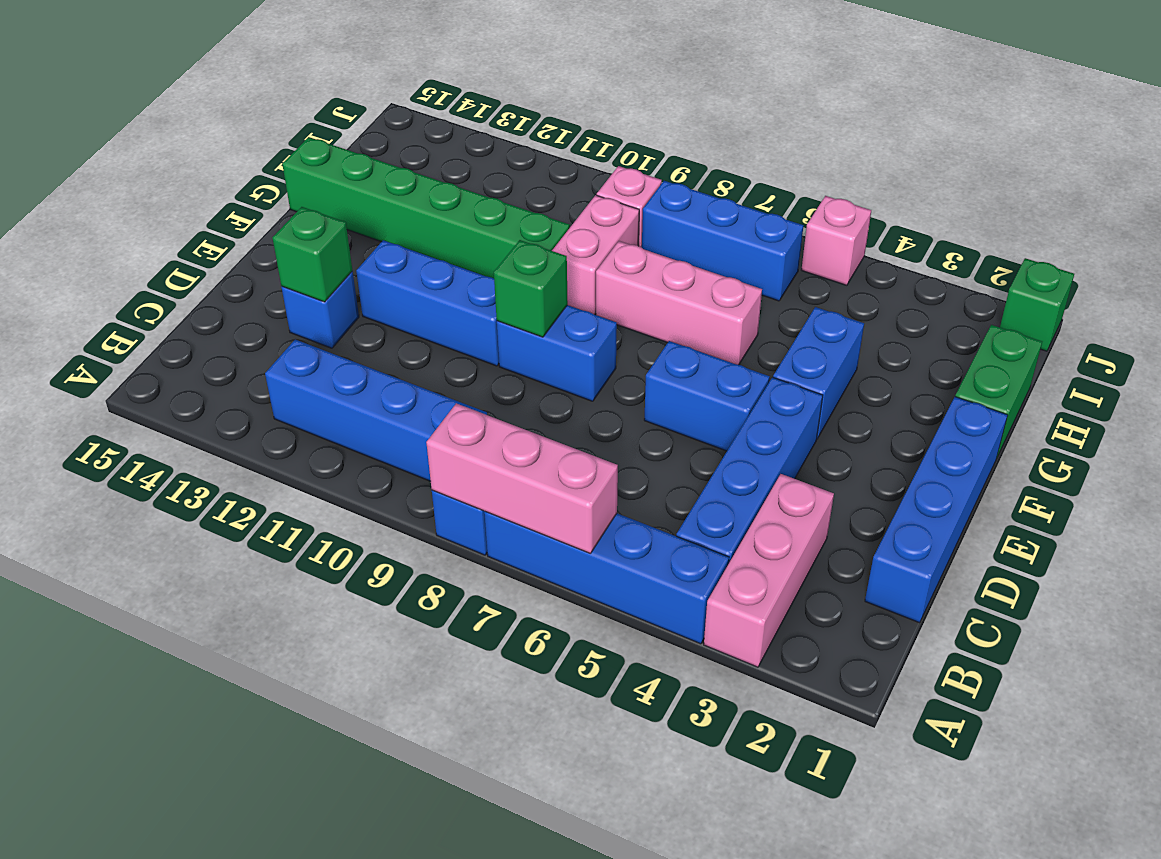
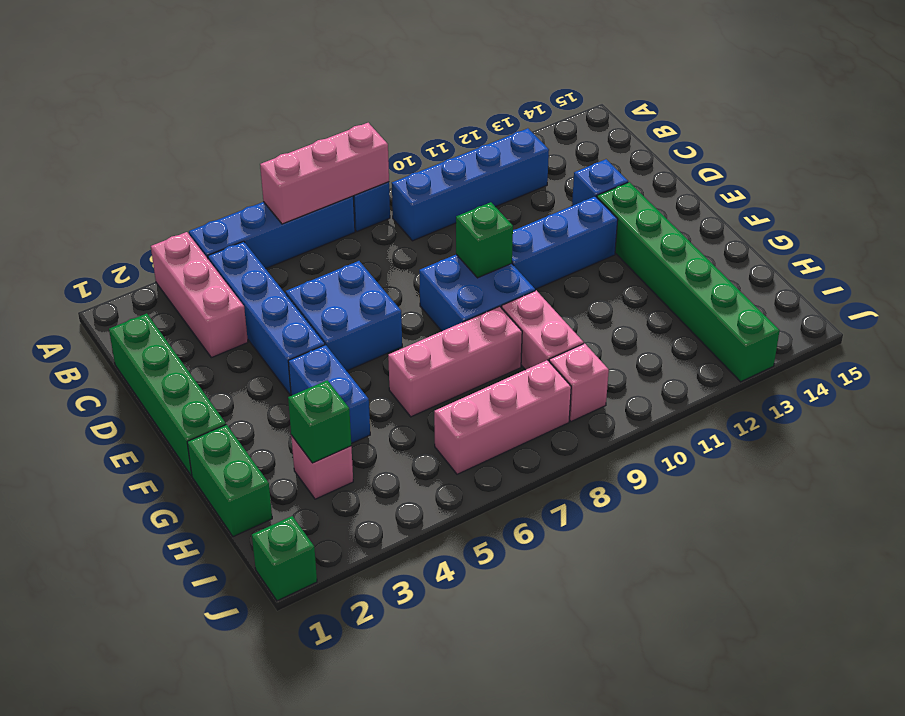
blue 1x4 brick [865,397,1008,623] -> green 1x4 brick [109,313,226,476]
green 1x1 brick [273,207,352,302] -> green 1x1 brick moved to [288,380,351,463]
blue 1x2 brick [644,341,770,451] -> blue 2x2 brick [286,261,402,371]
blue 1x2 brick [497,305,617,401] -> blue 2x2 brick [419,255,535,331]
green 1x6 brick [282,137,570,278] -> green 1x6 brick turned to [597,182,780,382]
blue 1x3 brick [642,181,803,301] -> pink 1x3 brick [434,360,571,474]
pink 1x1 brick [802,196,871,285] -> pink 1x1 brick moved to [291,435,353,499]

